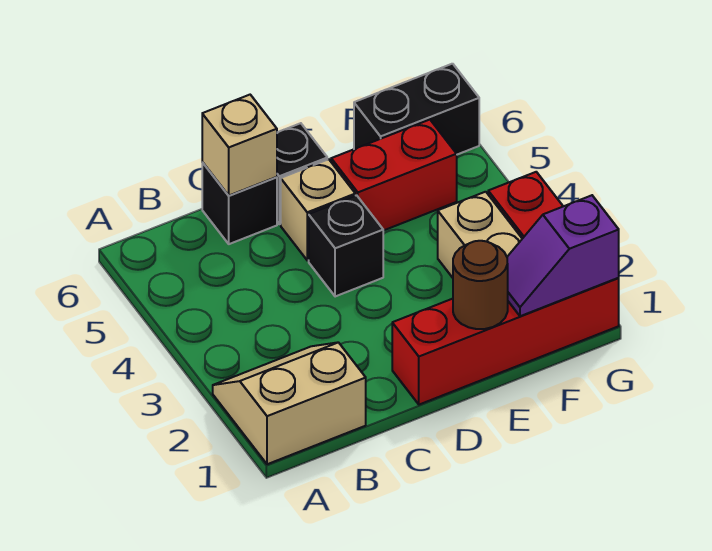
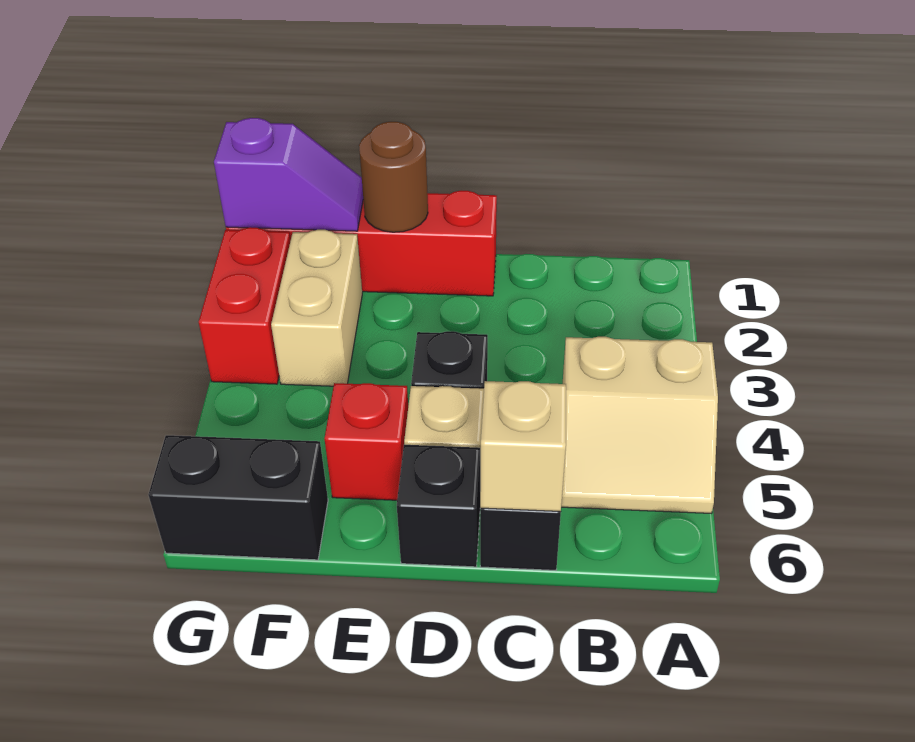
tan 2x2 slope [213,342,366,464] -> tan 2x2 slope moved to [561,337,718,513]
red 1x2 brick [331,120,457,231] -> red 1x1 brick [324,383,408,500]

